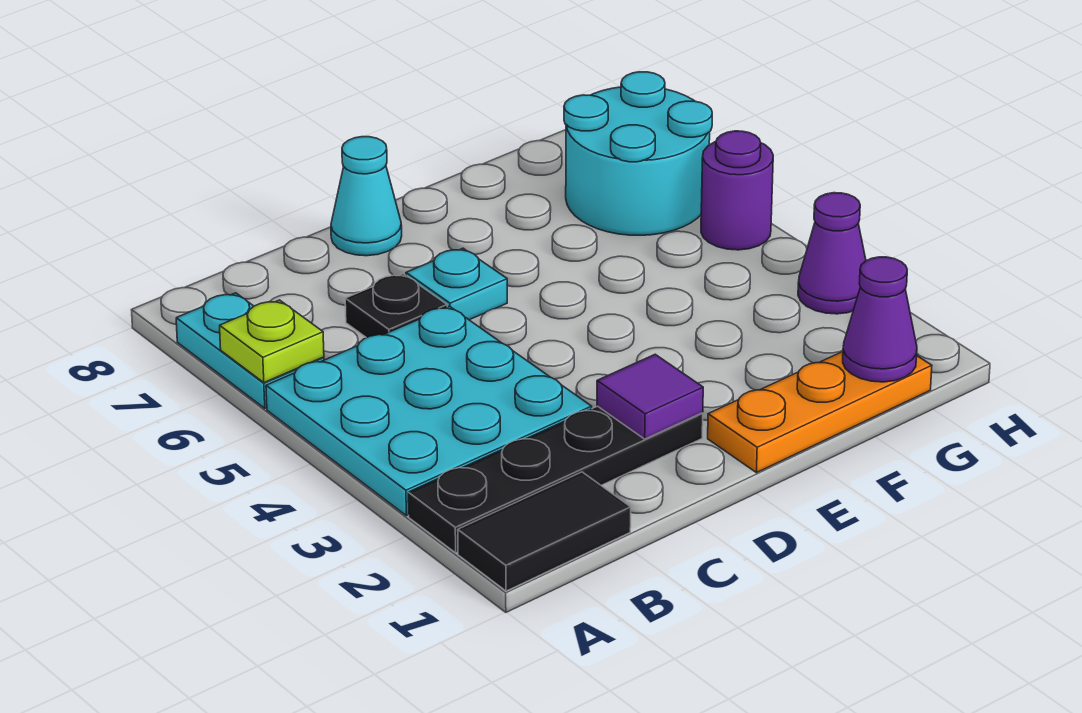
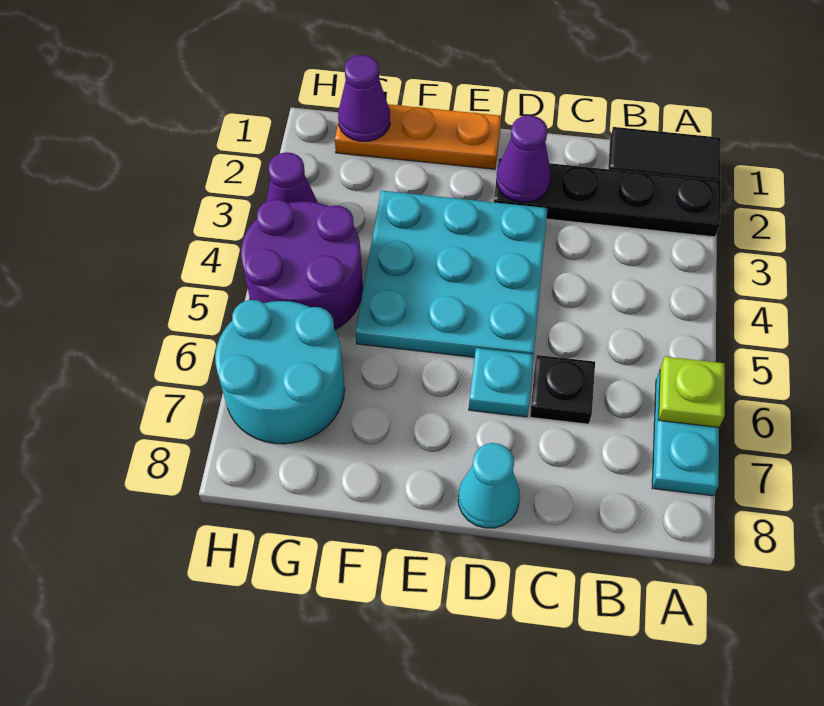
cyan 3x3 plate [266,306,592,516] -> cyan 3x3 plate moved to [355,191,548,357]
purple 1x1 tile [597,354,703,439] -> purple 1x1 cone [496,115,551,203]
purple 1x1 round brick [701,131,773,250] -> purple 2x2 round brick [241,199,363,329]

